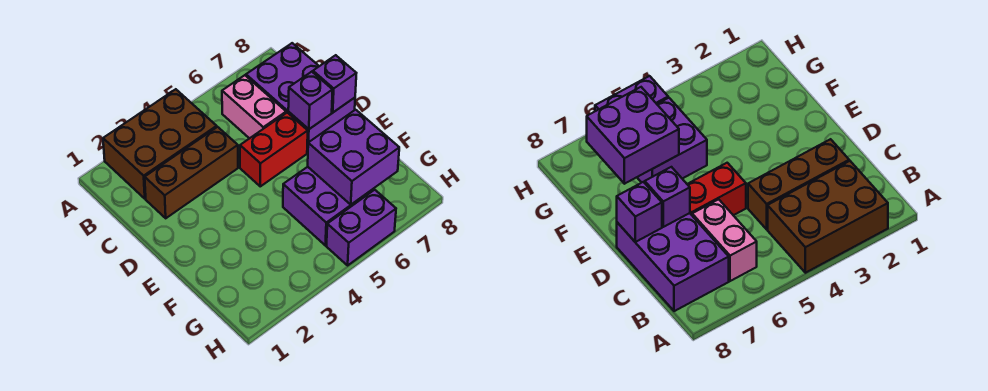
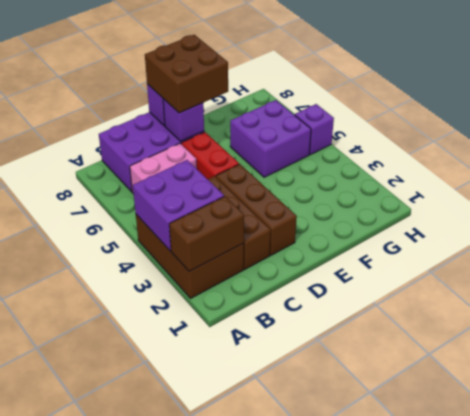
none -> brown 1x2 brick [169,196,244,272]
none -> brown 1x3 brick [216,164,297,255]
none -> brown 2x2 brick [145,35,228,113]
purple 2x2 brick [308,110,399,205] -> purple 2x2 brick moved to [133,160,224,251]
purple 1x2 brick [326,190,396,265] -> purple 1x1 brick [295,104,334,155]

